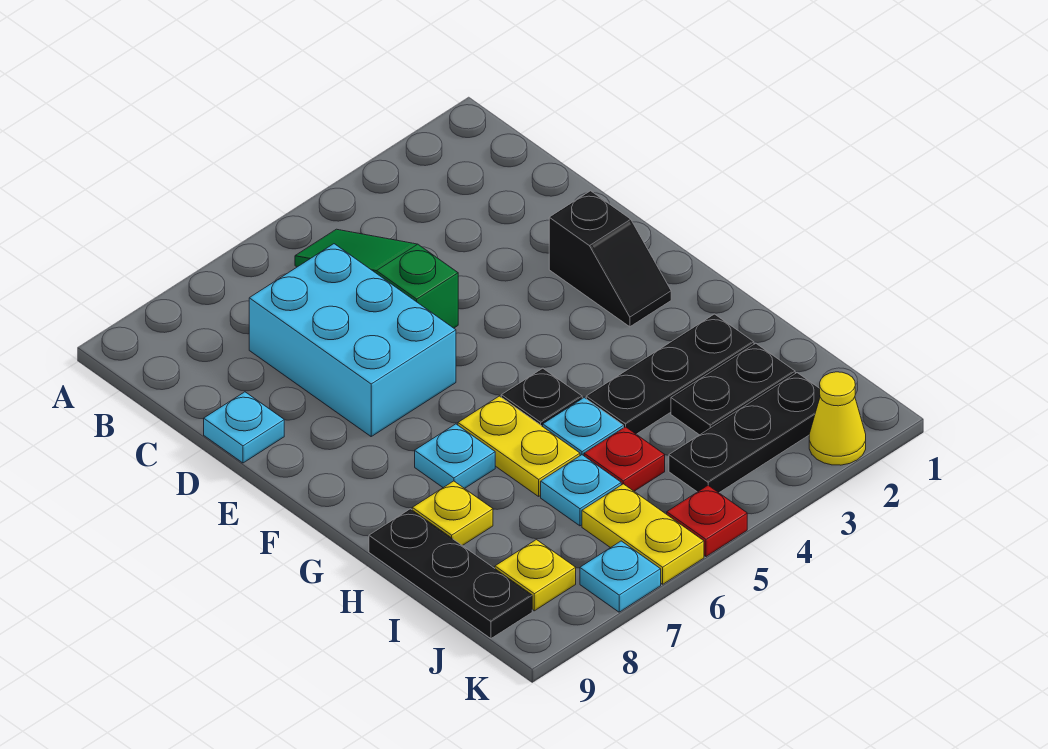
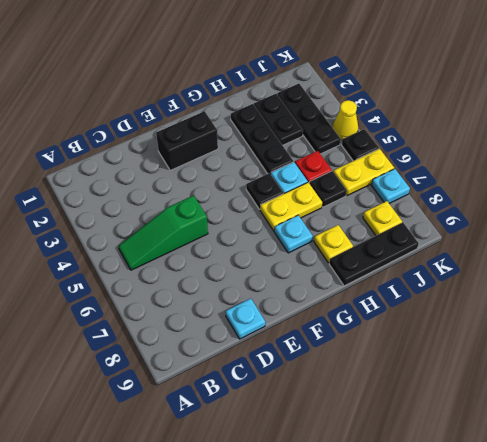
cyan 2x3 brick [249,244,456,436] -> none
black 1x2 slope [549,191,671,327] -> black 1x2 brick [156,111,218,170]
cyan 1x1 plate [541,455,621,526] -> black 1x1 plate [309,171,347,207]
yellow 1x1 cone [809,372,866,465] -> yellow 1x1 cone moved to [332,100,358,140]
red 1x1 plate [667,485,747,557] -> black 1x1 plate [342,129,379,161]

